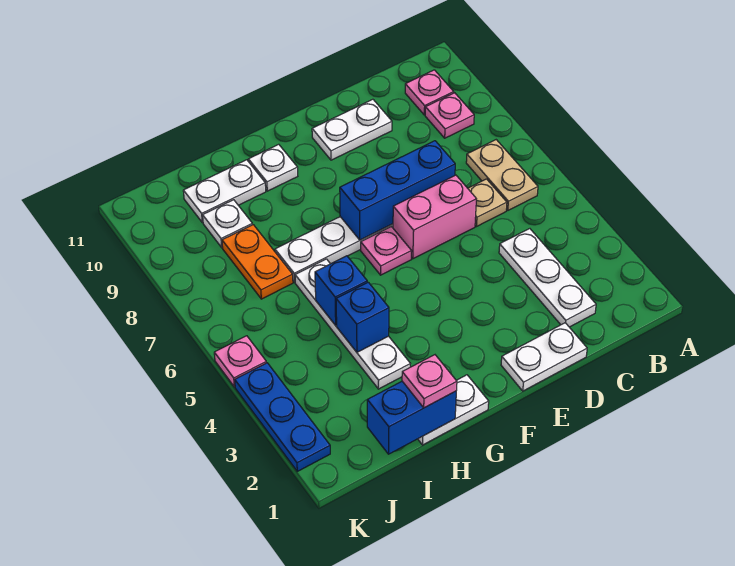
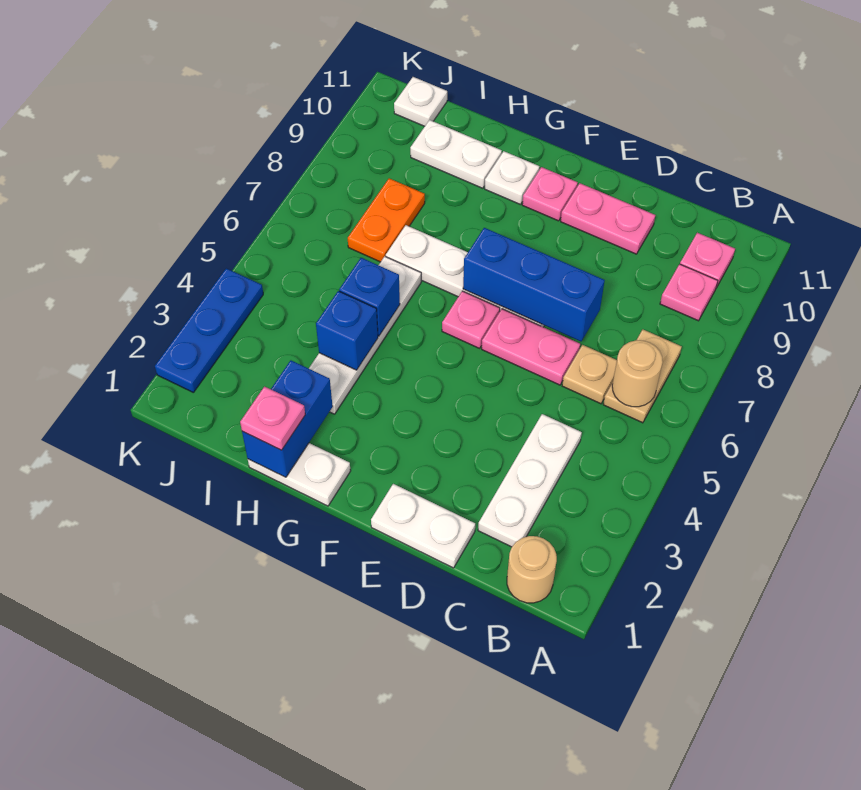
none -> tan 1x1 round brick [507,536,557,603]
none -> tan 1x1 round brick [612,340,663,407]
pink 1x2 brick [393,175,476,259] -> pink 1x2 plate [482,309,580,385]
white 1x2 plate [312,99,392,160] -> pink 1x2 plate [561,183,655,254]
blue 1x2 brick [367,381,456,454] -> blue 1x2 brick turned to [242,361,333,477]
white 1x1 plate [203,200,253,248] -> white 1x1 plate moved to [394,77,447,126]
pink 1x1 plate [214,336,266,387] -> pink 1x1 plate moved to [522,167,578,221]

